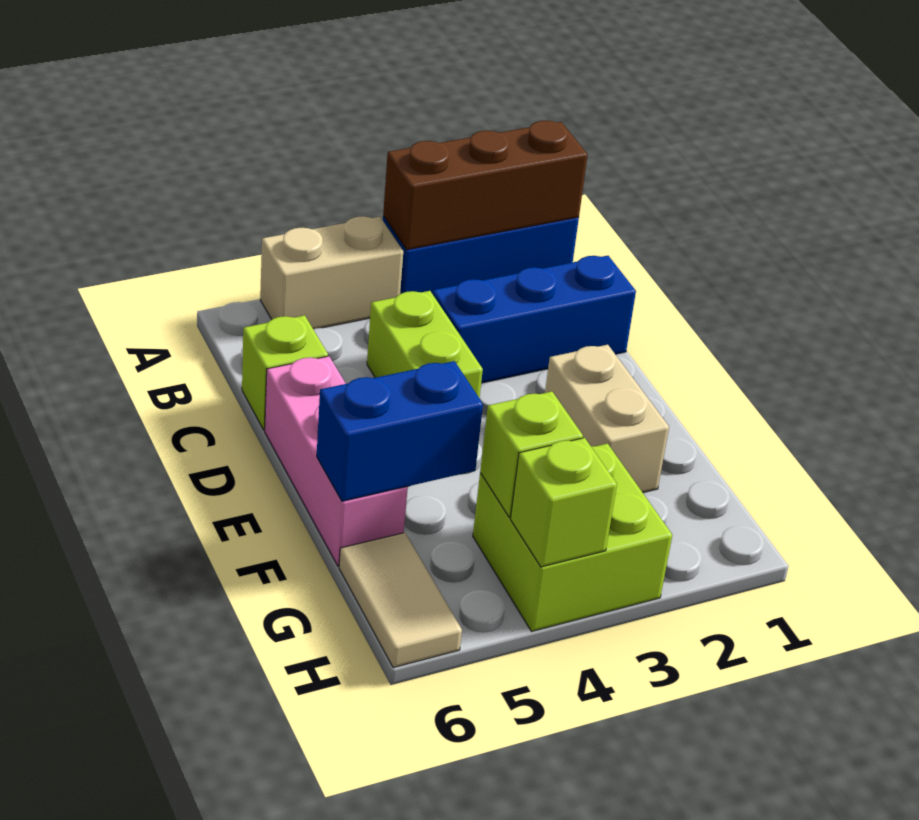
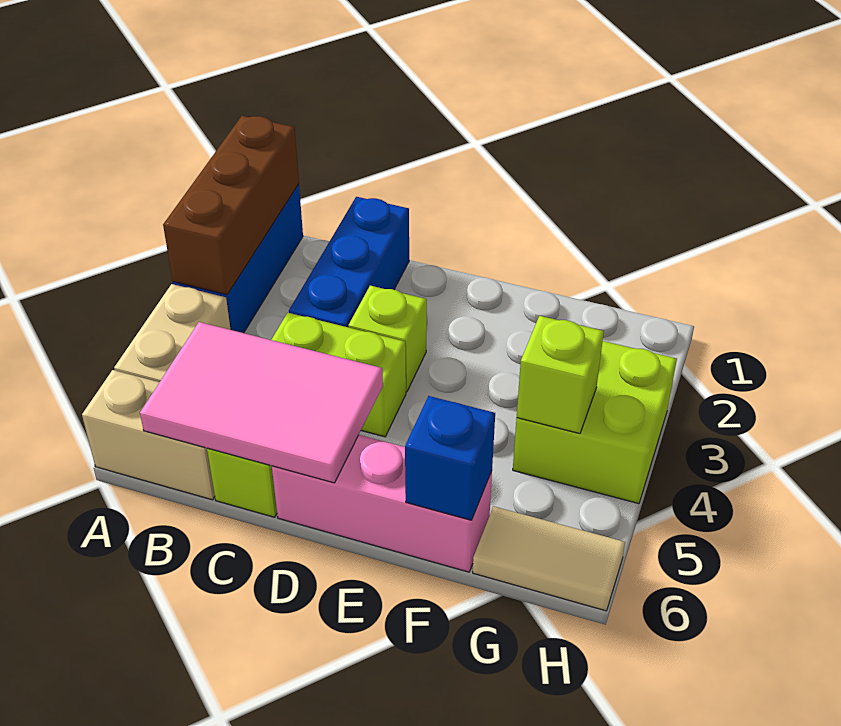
none -> pink 2x3 tile [140,322,383,483]
tan 1x2 brick [545,345,669,493] -> tan 1x2 brick moved to [82,370,215,500]
blue 1x2 brick [317,361,483,501] -> blue 1x1 brick [405,396,495,520]
lime 1x1 brick [510,438,617,567] -> lime 1x1 brick moved to [348,286,427,392]

